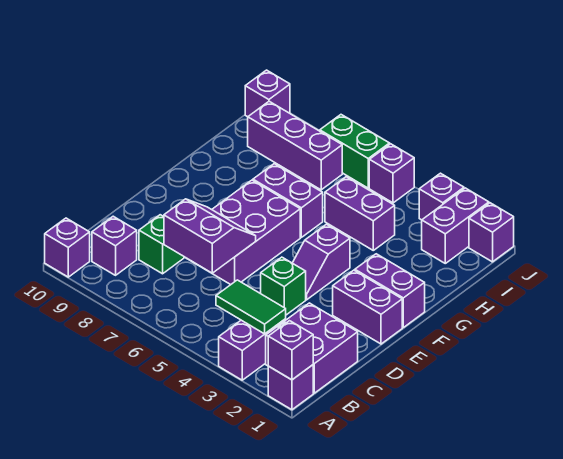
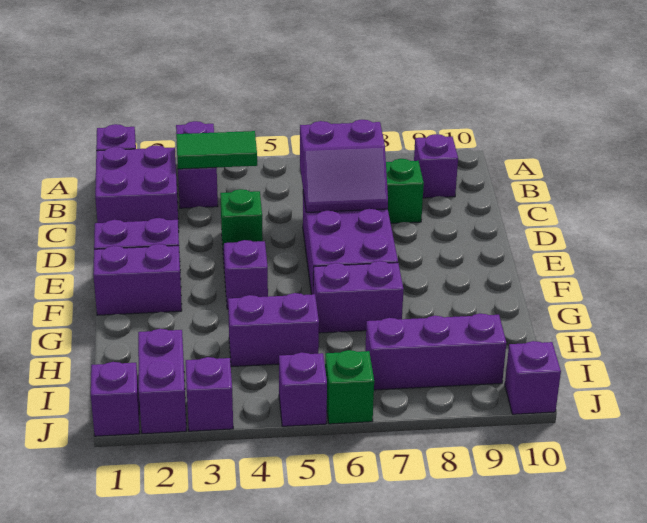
purple 1x1 brick [268,321,313,380] -> none
purple 1x1 brick [45,218,90,277] -> none
green 1x2 brick [320,115,390,188] -> green 1x1 brick [325,350,374,424]

